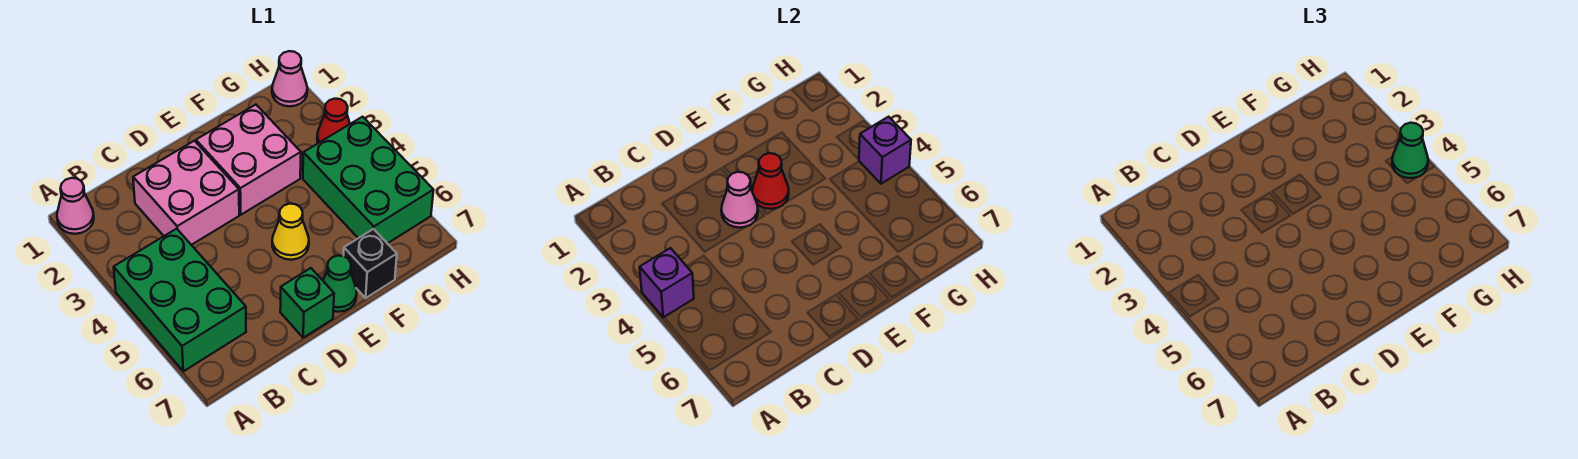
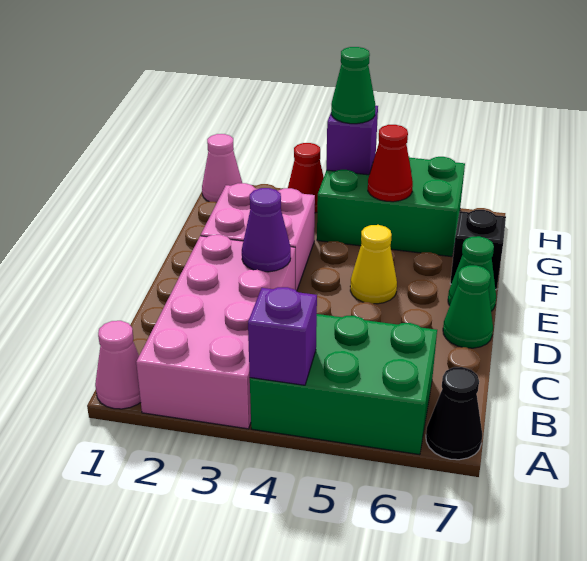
none -> black 1x1 cone [426,367,482,460]
pink 2x2 brick [133,141,239,245] -> pink 2x4 brick [136,235,295,429]
pink 1x1 cone [721,172,758,228] -> purple 1x1 cone [242,188,291,272]
green 1x1 brick [280,268,334,338] -> green 1x1 cone [443,265,493,348]
red 1x1 cone [752,153,789,209] -> red 1x1 cone moved to [368,125,413,202]

